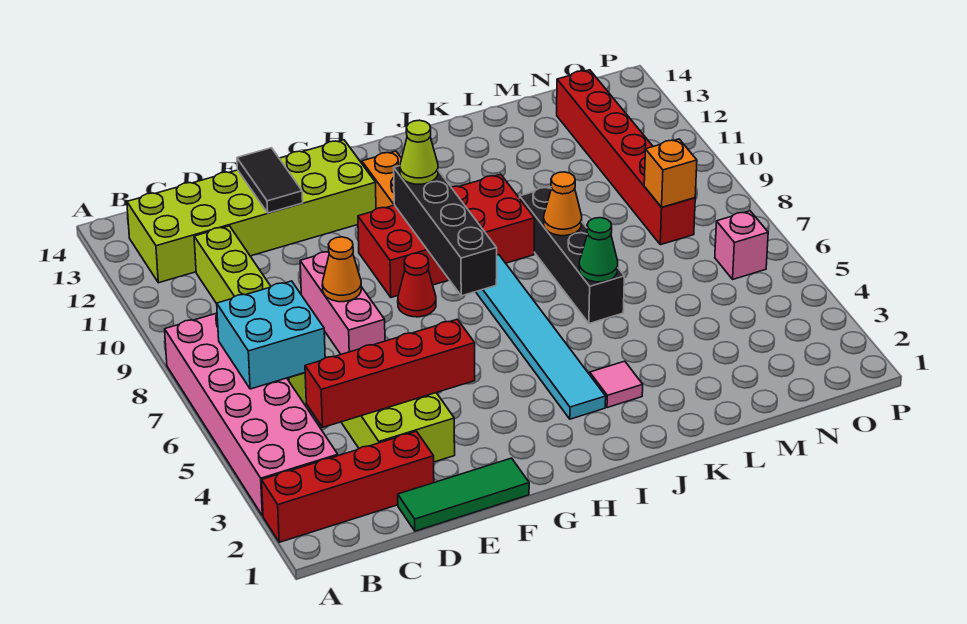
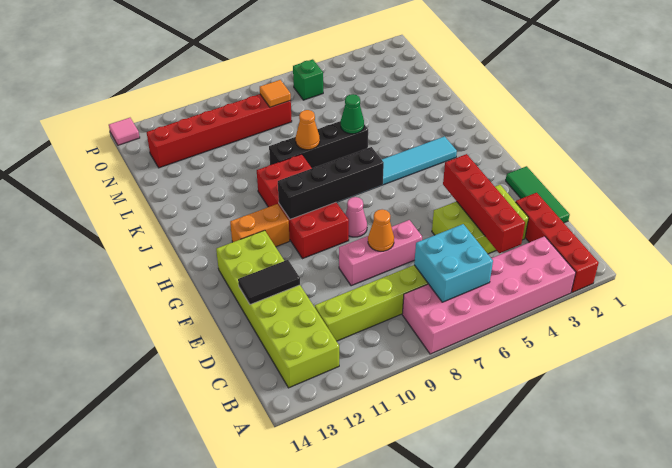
red 1x1 cone [398,253,436,317] -> pink 1x1 cone [345,197,367,237]
lime 1x1 cone [400,120,438,184] -> none
pink 1x1 tile [590,361,643,408] -> pink 1x1 tile moved to [109,118,140,145]
orange 1x1 brick [644,139,697,207] -> orange 1x1 tile [260,80,291,107]
pink 1x1 brick [715,211,768,279] -> green 1x1 brick [293,59,323,100]

